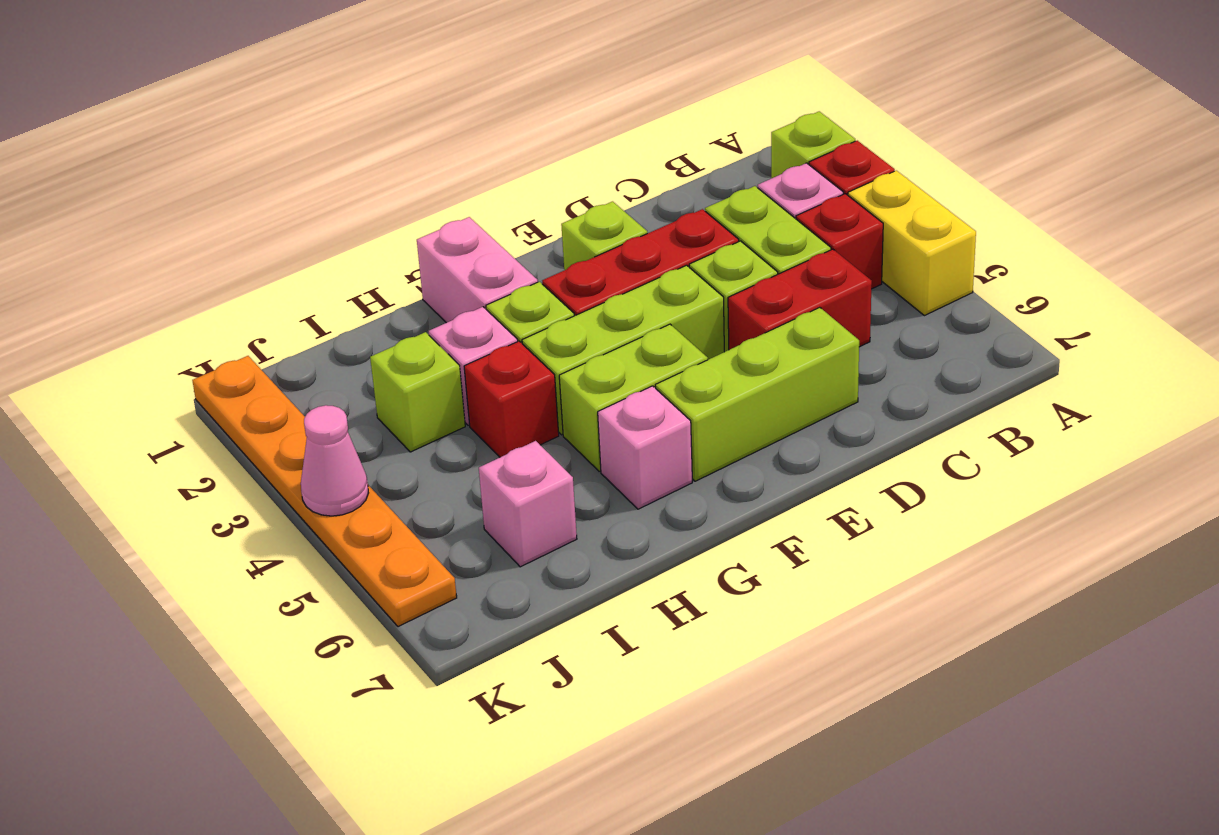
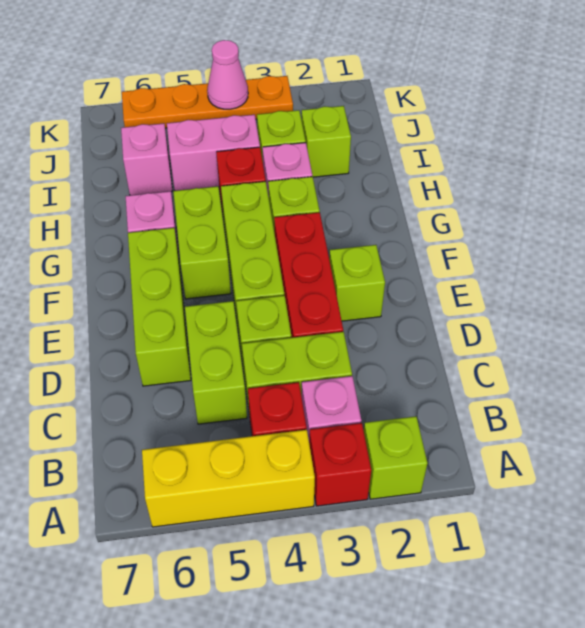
yellow 1x2 brick [848,171,976,316] -> yellow 1x3 brick [142,430,315,527]
red 1x2 brick [728,249,872,350] -> lime 1x2 brick [185,301,247,424]
pink 1x2 brick [417,217,538,323] -> pink 1x2 brick moved to [167,115,260,191]
none -> lime 1x1 brick [302,106,351,177]
orange 1x6 plate [192,356,457,627] -> orange 1x4 plate [122,76,293,128]

